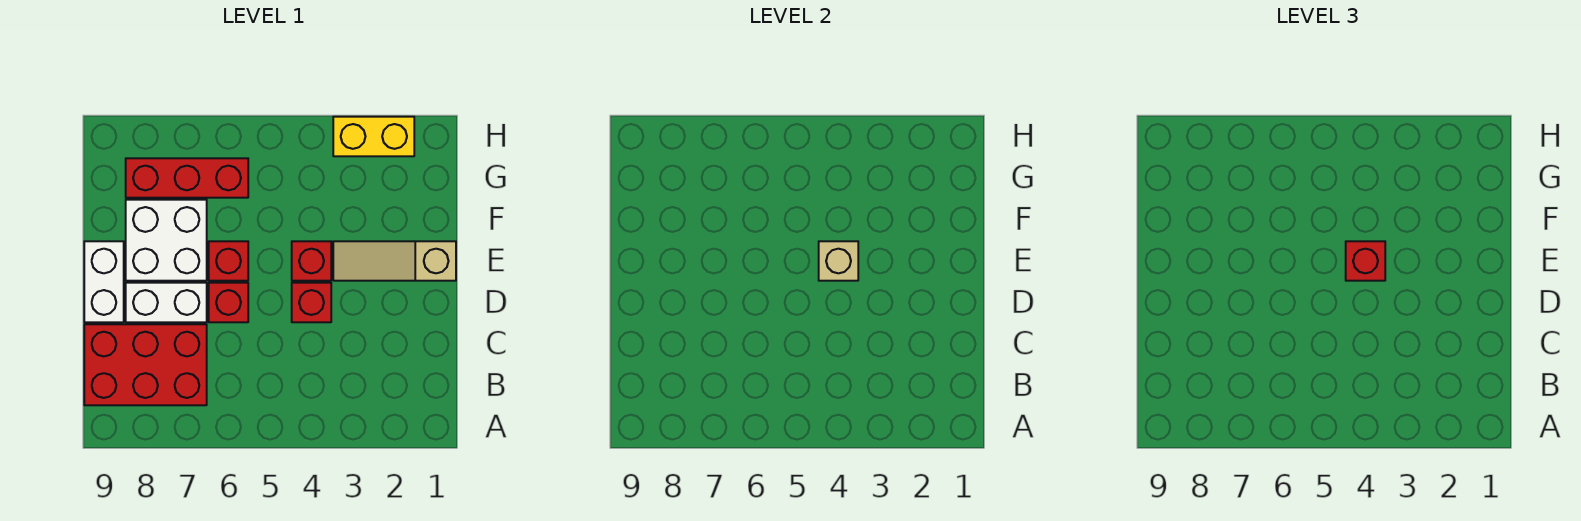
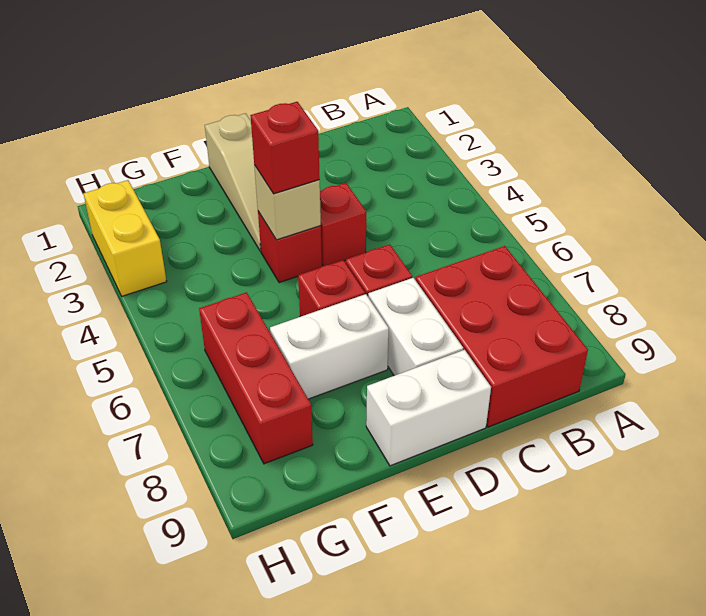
white 2x2 brick [126,200,207,281] -> white 1x2 brick [270,294,389,399]

